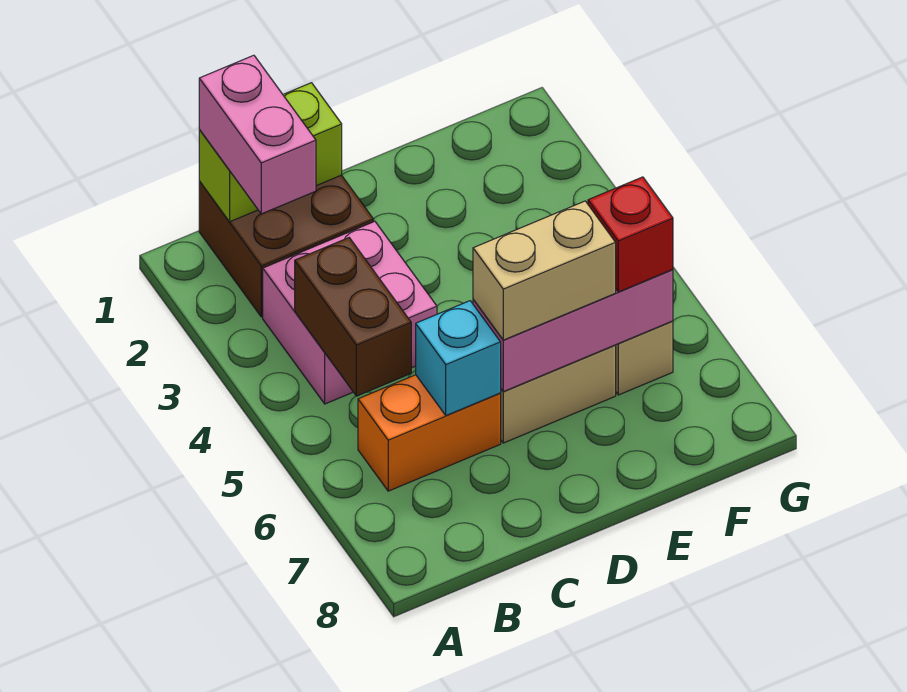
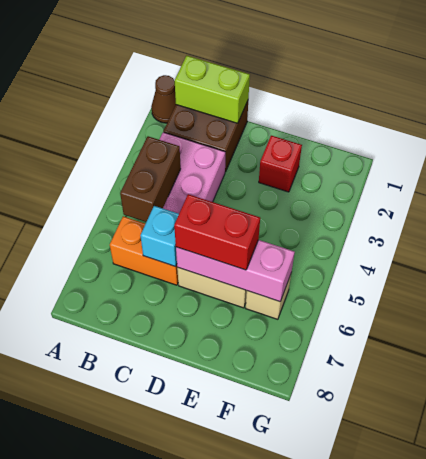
none -> brown 1x1 cone [151,75,176,123]
pink 1x2 brick [199,55,316,214] -> none
tan 1x2 brick [473,201,616,340] -> red 1x2 brick [174,194,260,270]
red 1x1 brick [588,177,673,292] -> red 1x1 brick moved to [259,136,302,192]

